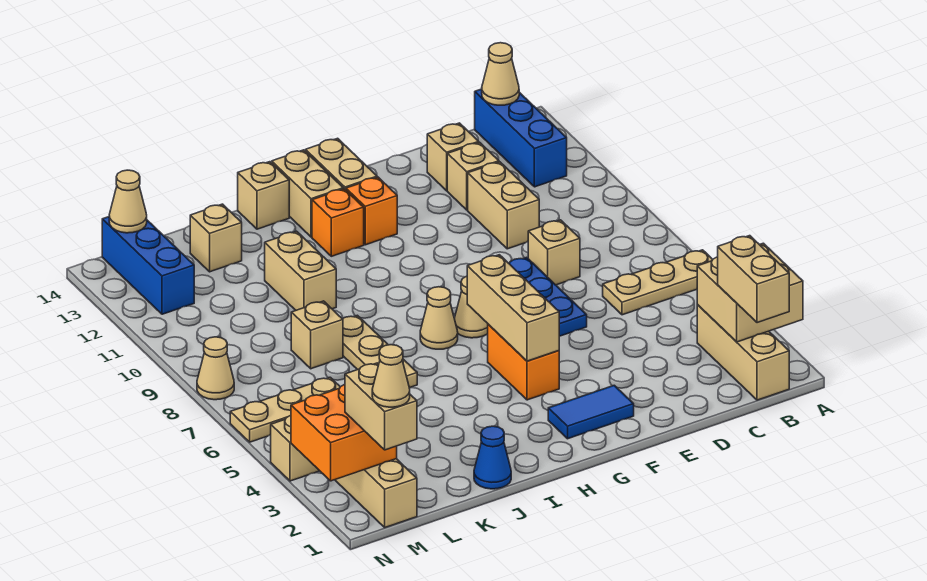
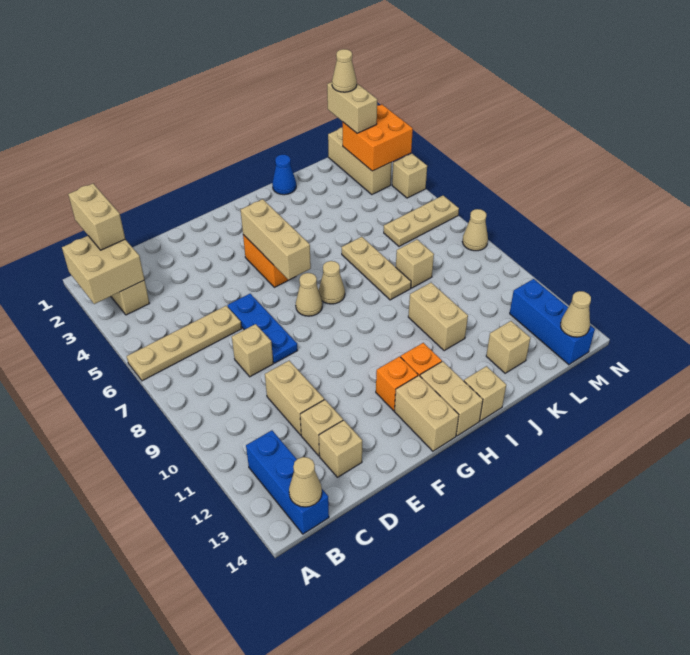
tan 1x3 plate [603,250,713,315] -> tan 1x4 plate [127,306,242,381]
blue 1x2 tile [548,385,634,439] -> none

